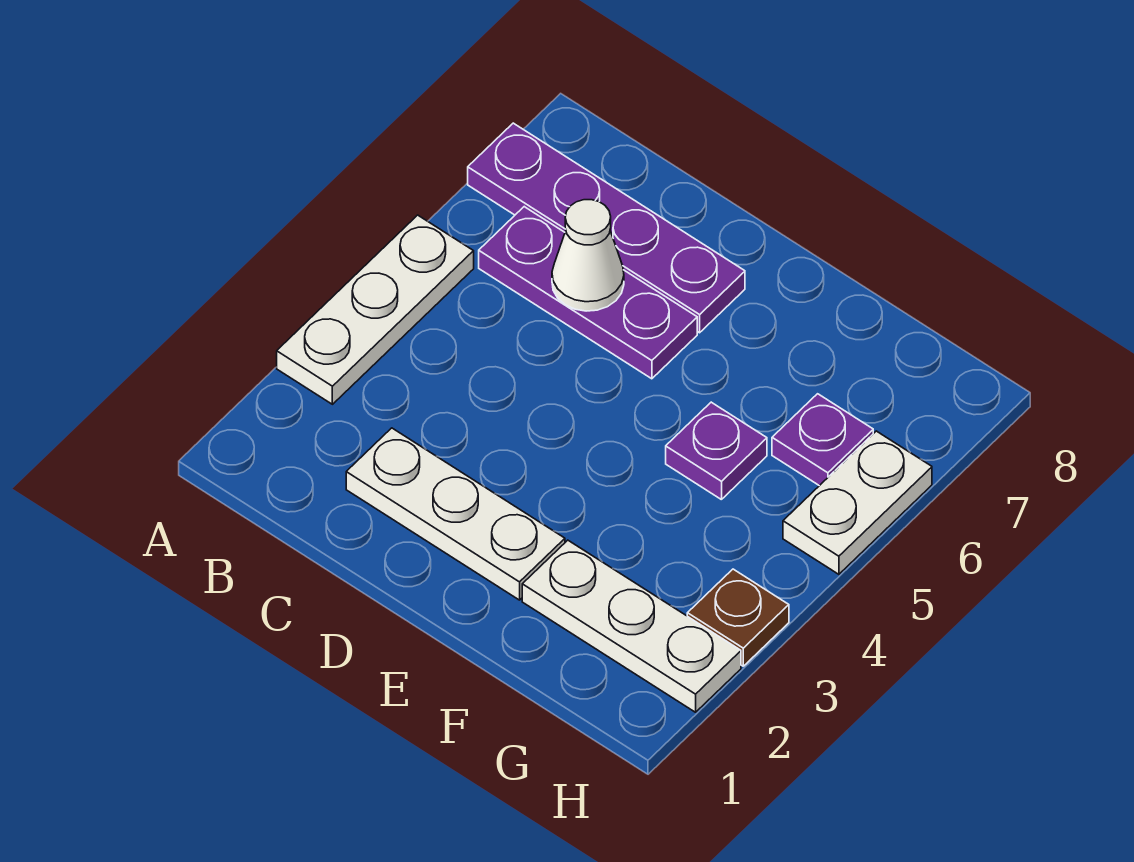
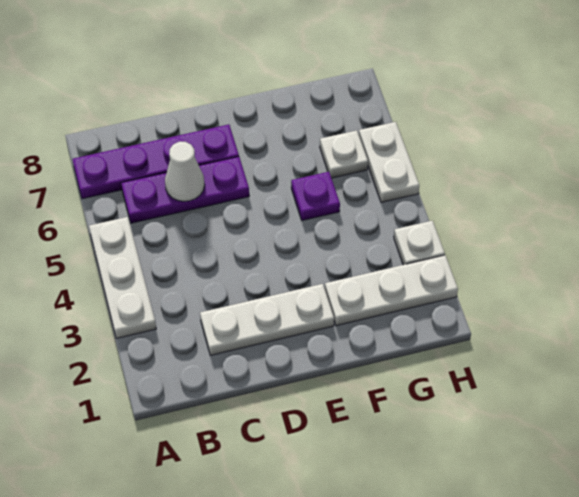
purple 1x1 plate [772,394,873,486] -> white 1x1 plate [320,131,368,178]
brown 1x1 plate [687,569,789,666] -> white 1x1 plate [394,221,445,265]

